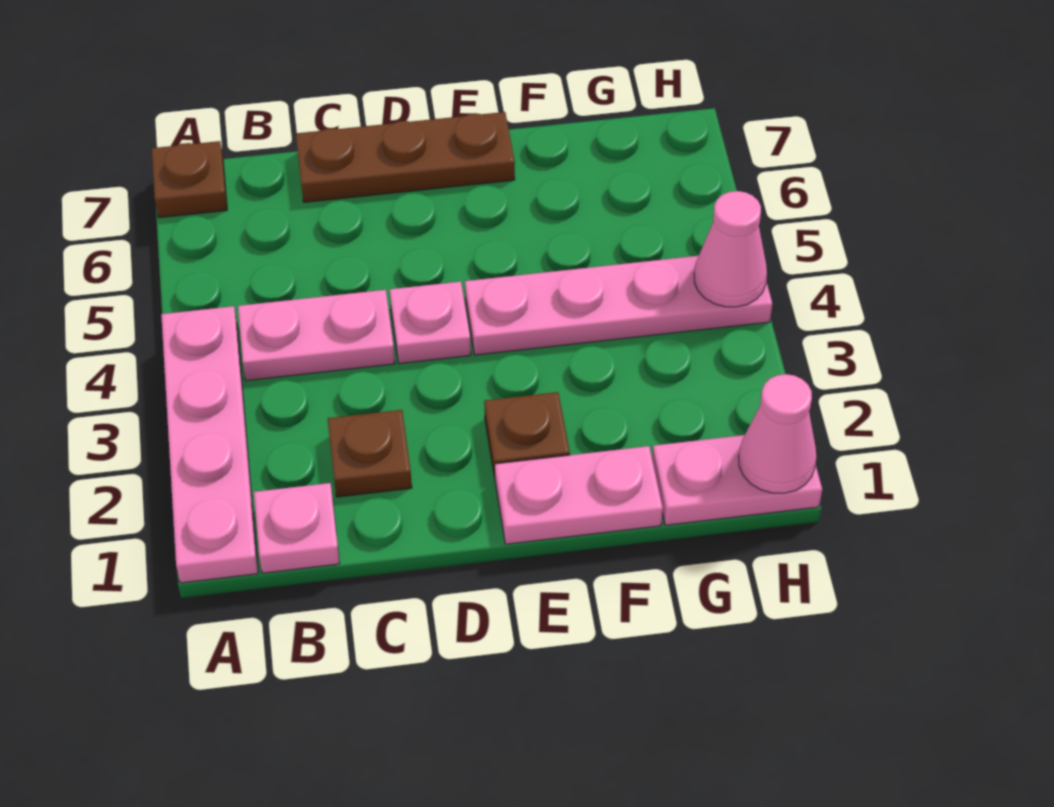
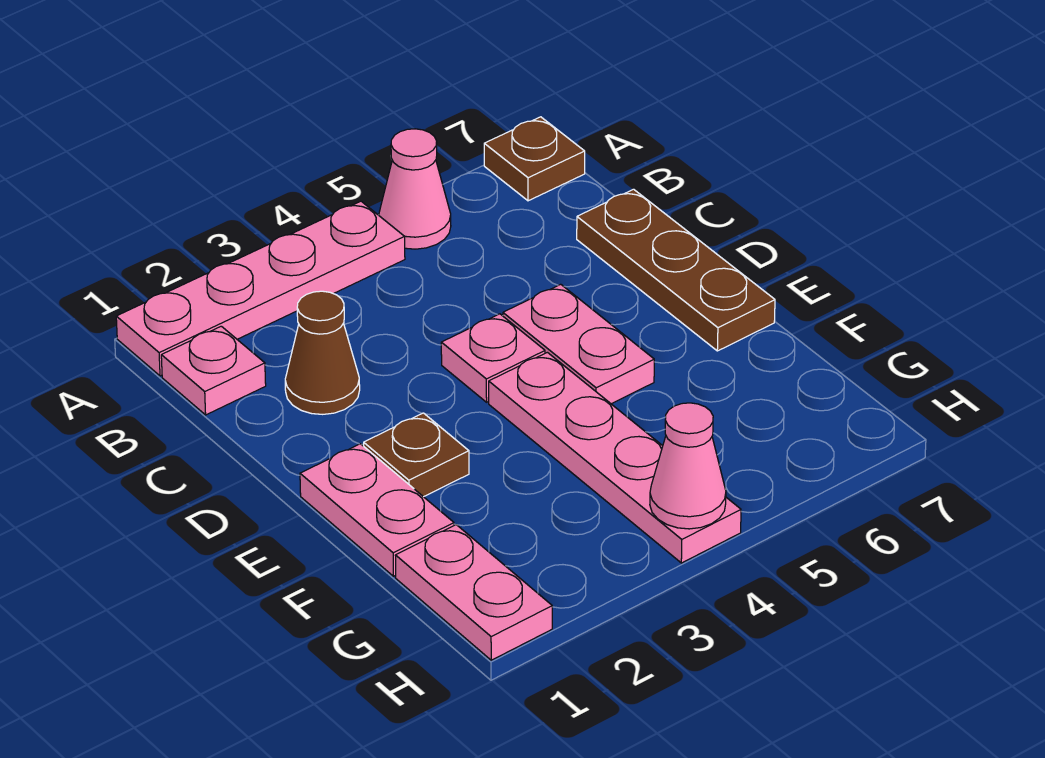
pink 1x2 plate [238,290,395,381] -> pink 1x2 plate moved to [503,284,654,404]
brown 1x1 plate [328,410,412,497] -> brown 1x1 cone [285,291,360,414]
pink 1x1 cone [739,374,816,493] -> pink 1x1 cone moved to [379,129,451,249]

